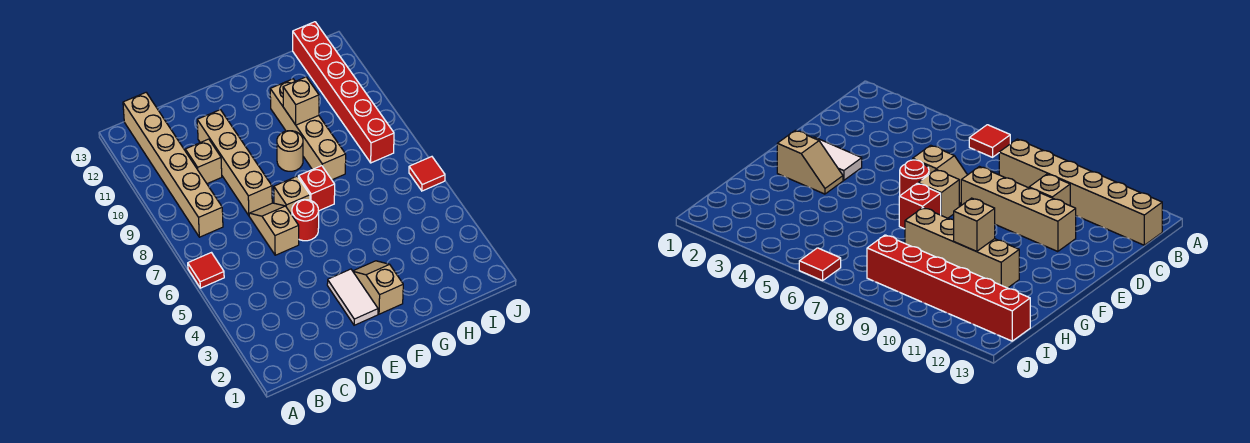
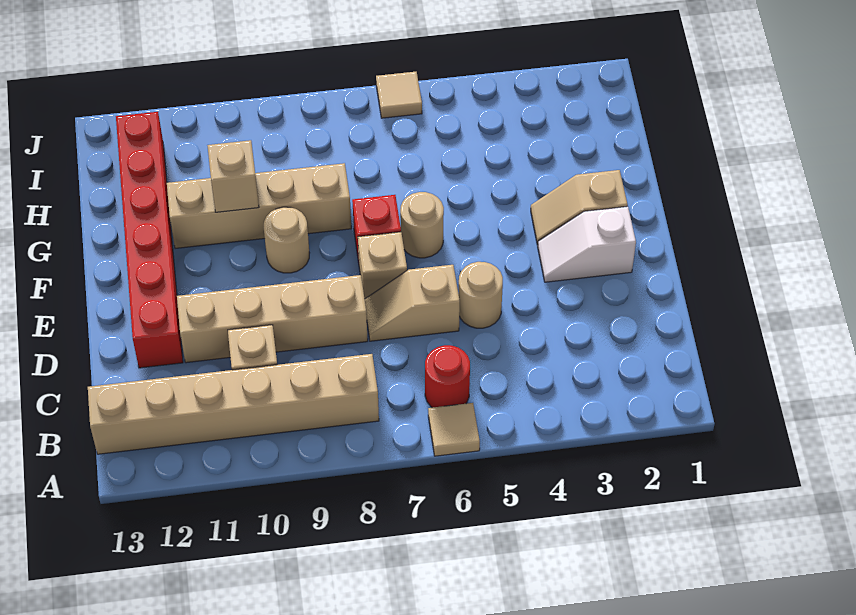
red 1x1 tile [188,253,224,288] -> tan 1x1 tile [428,403,480,456]
none -> tan 1x1 round brick [459,262,503,328]
white 1x2 tile [327,269,378,325] -> white 1x2 slope [538,206,636,282]
red 1x1 round brick [292,200,319,241] -> red 1x1 round brick moved to [425,345,470,408]
none -> tan 1x1 round brick [400,192,444,258]
red 1x6 brick [293,22,394,163] -> red 1x6 brick turned to [116,112,183,368]
red 1x1 tile [409,157,445,191] -> tan 1x1 tile [376,72,422,118]

